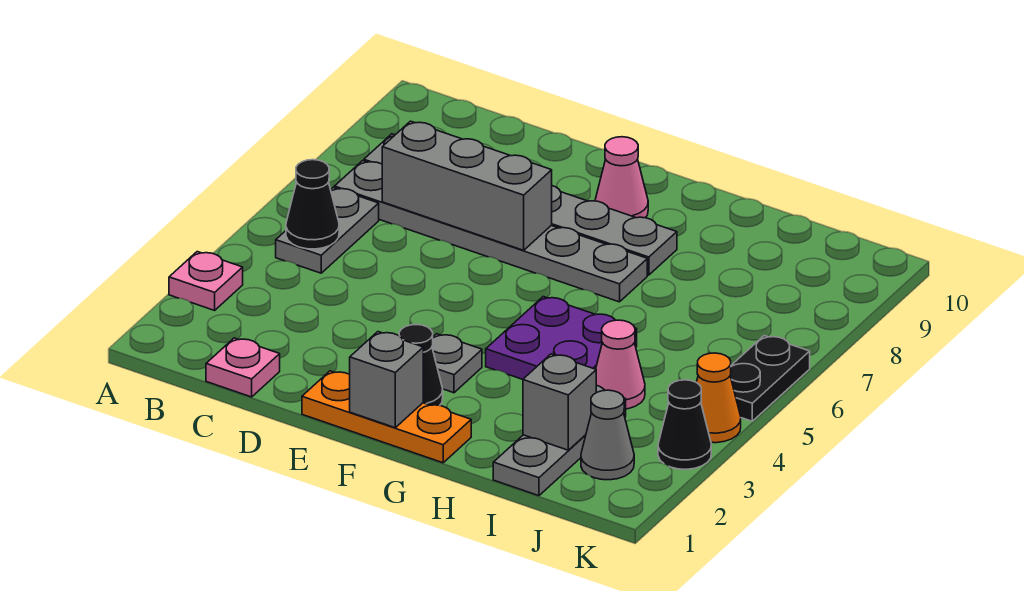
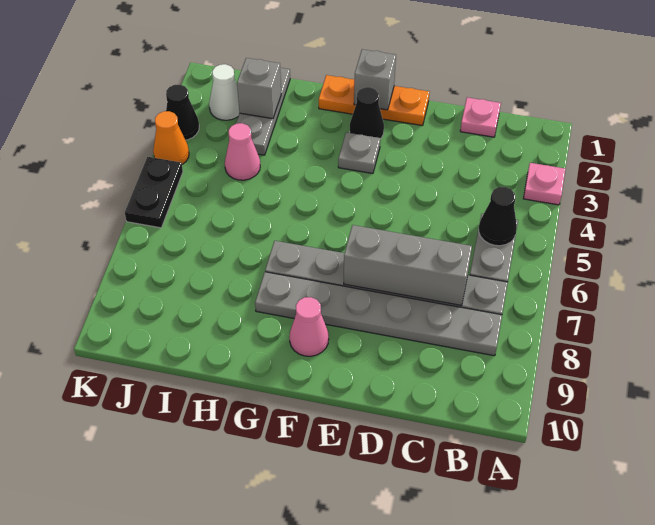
purple 2x2 plate [486,297,637,379] -> none
grey 1x1 cone [581,390,634,480] -> white 1x1 cone [209,64,240,120]

